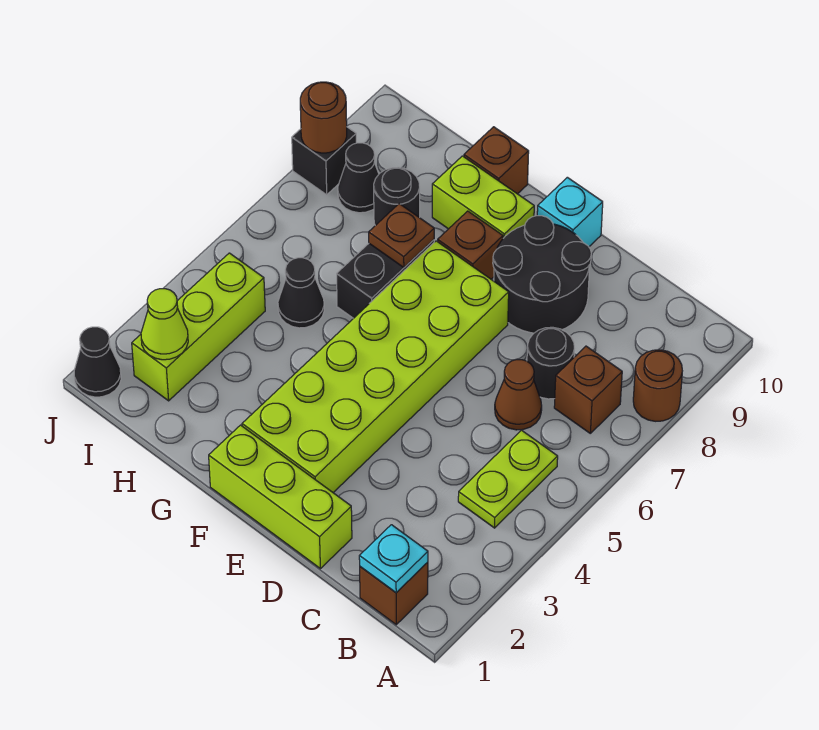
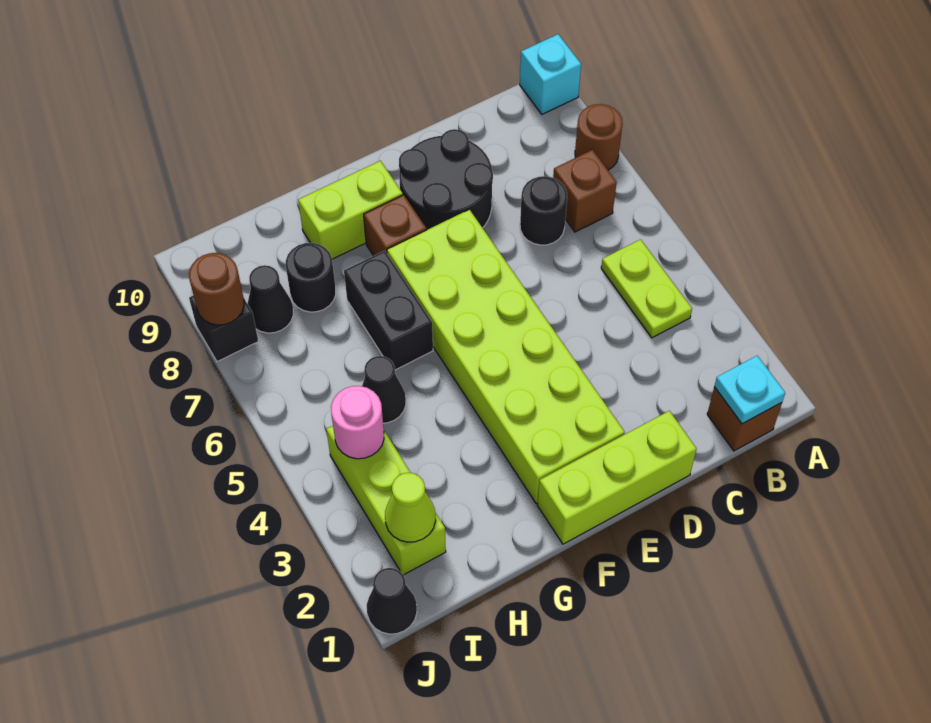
brown 1x1 cone [495,359,542,430] -> none
cyan 1x1 brick [537,177,603,247] -> cyan 1x1 brick moved to [520,34,581,114]
brown 1x1 plate [369,204,434,268] -> none
brown 1x1 brick [464,127,529,194] -> none
none -> pink 1x1 round brick [331,386,384,459]

